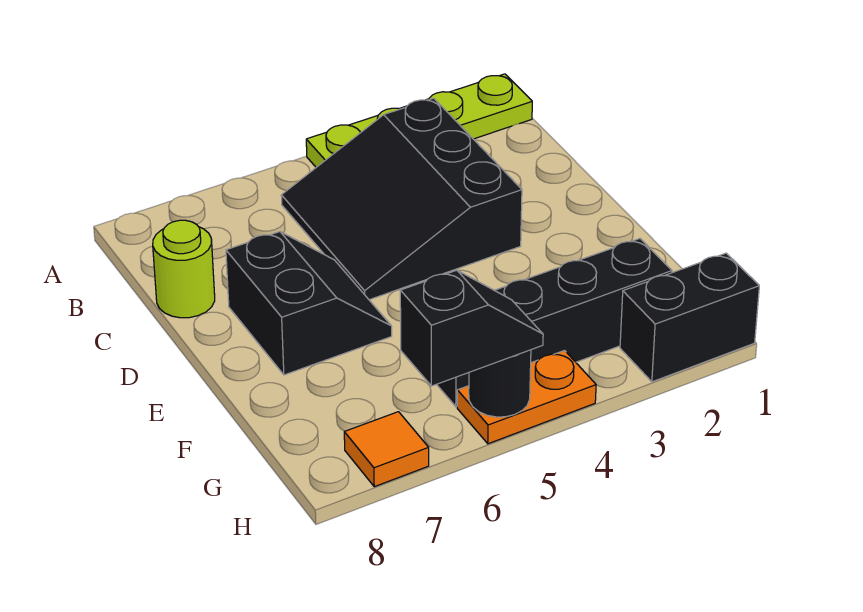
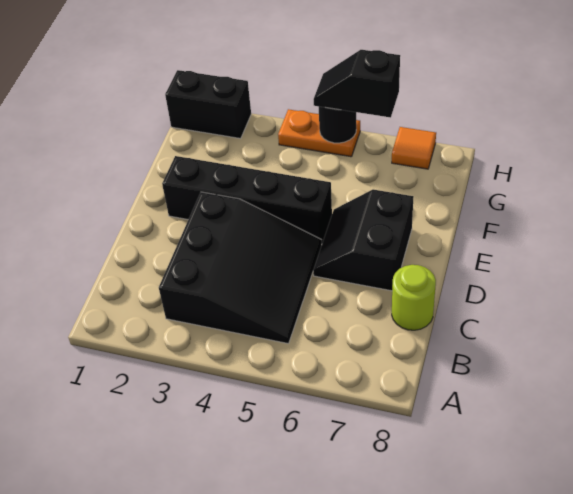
lime 1x4 plate [306,74,532,167] -> none
black 1x4 brick [437,239,672,407] -> black 1x4 brick moved to [162,156,332,243]

